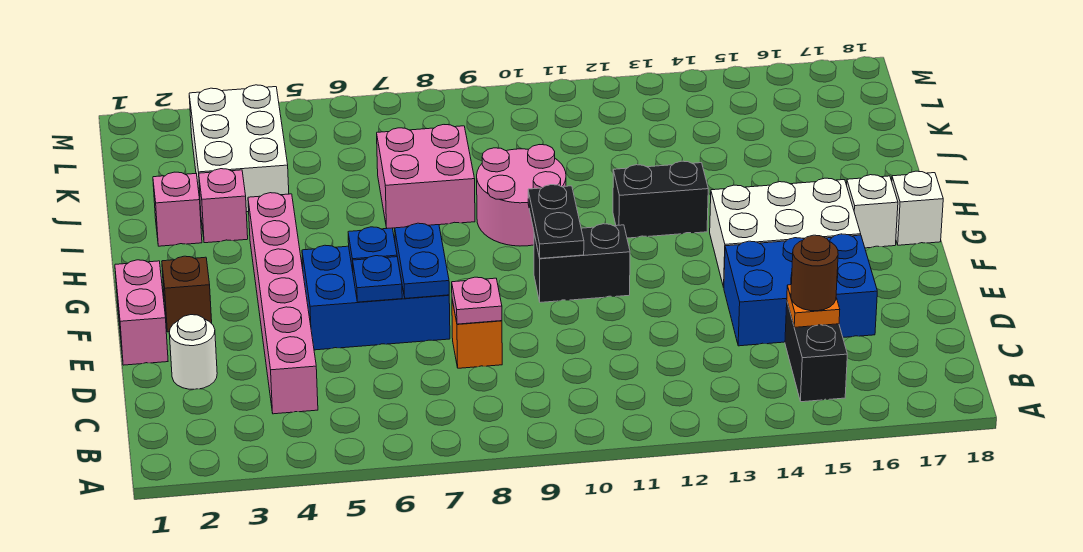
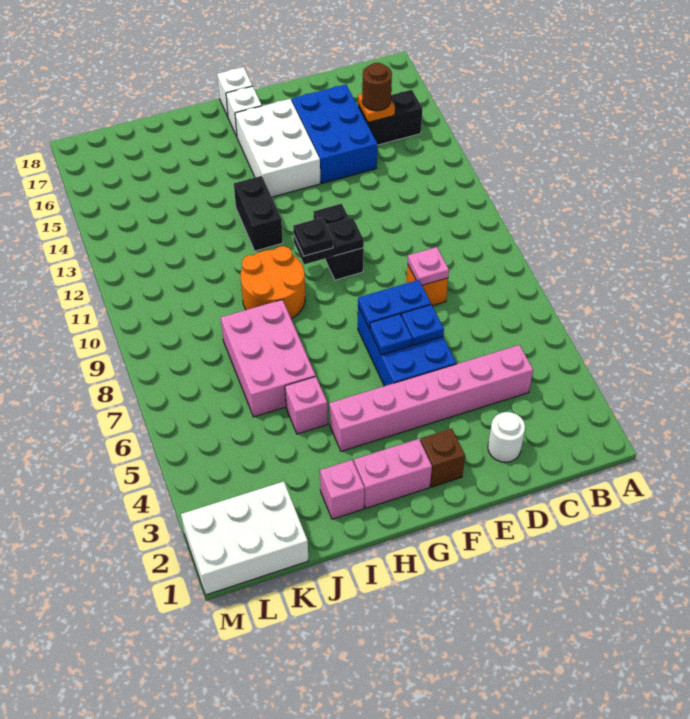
pink 1x2 brick [115,260,168,365] -> pink 1x2 brick moved to [354,439,432,508]
none -> black 1x1 plate [293,218,333,256]
pink 2x2 round brick [477,145,566,246] -> orange 2x2 round brick [241,246,305,319]
pink 1x1 brick [199,169,248,243] -> pink 1x1 brick moved to [285,377,328,434]
pink 2x2 brick [377,125,475,228] -> pink 2x3 brick [221,300,316,417]
white 2x3 brick [189,85,289,212] -> white 2x3 brick moved to [181,482,309,595]

